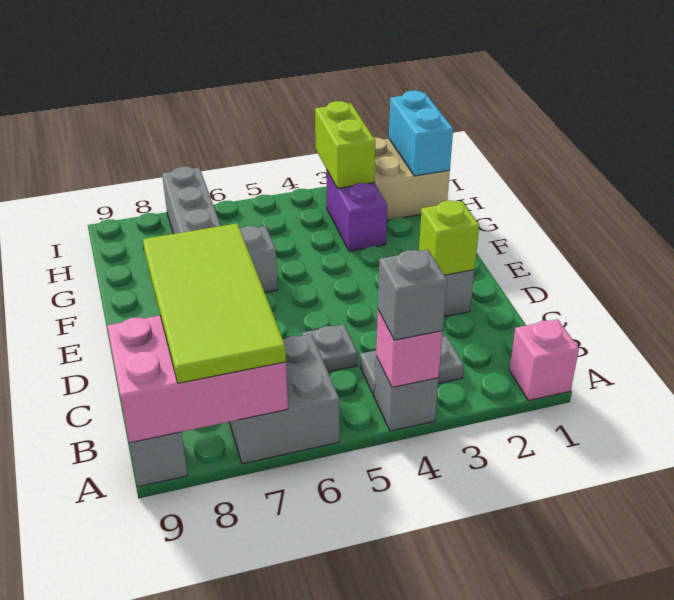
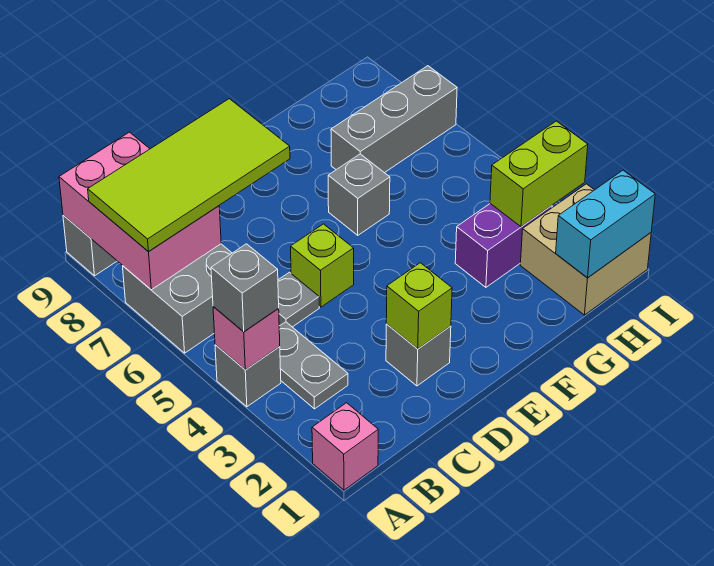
none -> lime 1x1 brick [291,224,354,307]

